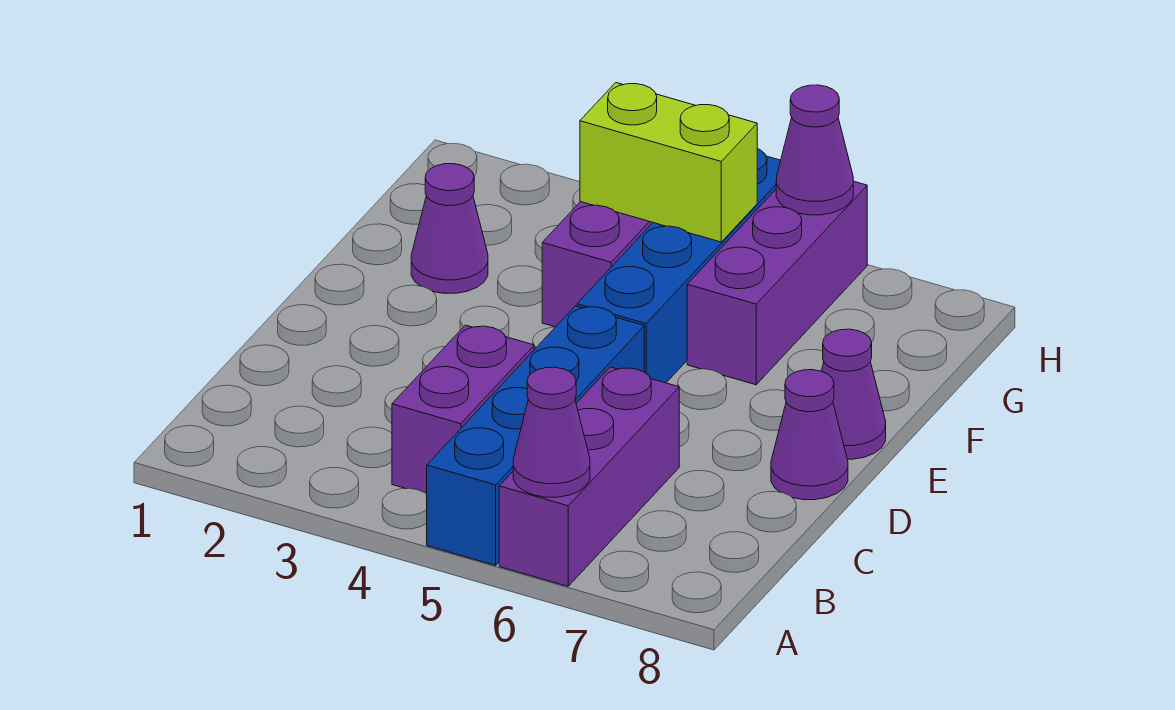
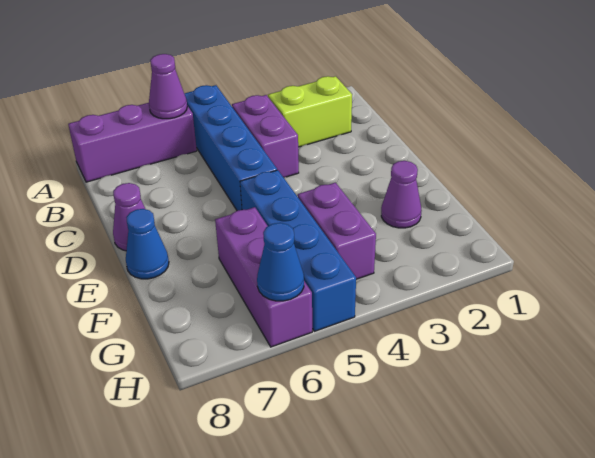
purple 1x3 brick [499,367,679,586] -> purple 1x3 brick turned to [68,103,197,182]
purple 1x1 cone [821,329,886,459] -> blue 1x1 cone [126,209,169,279]
lime 1x2 brick [580,83,757,242] -> lime 1x2 brick moved to [268,76,352,147]
purple 1x1 cone [776,85,853,215] -> blue 1x1 cone [257,223,304,301]

